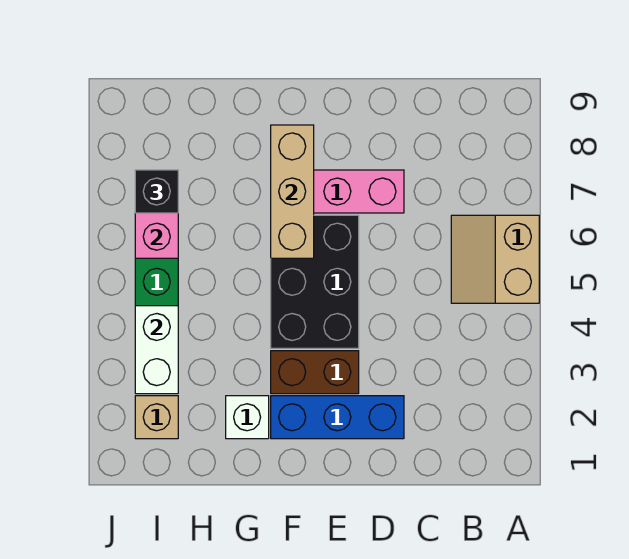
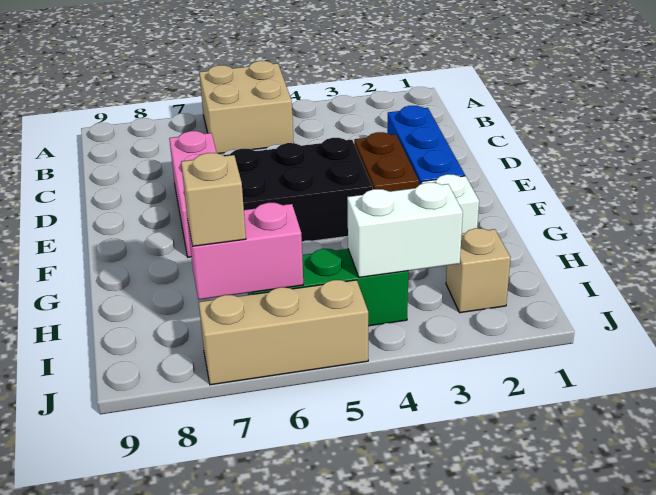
tan 2x2 slope [451,215,539,303] -> tan 2x2 brick [199,61,294,154]
tan 1x3 brick [271,125,314,258] -> tan 1x3 brick moved to [199,280,368,385]
black 1x1 brick [135,170,178,213] -> tan 1x1 brick [181,153,246,246]

